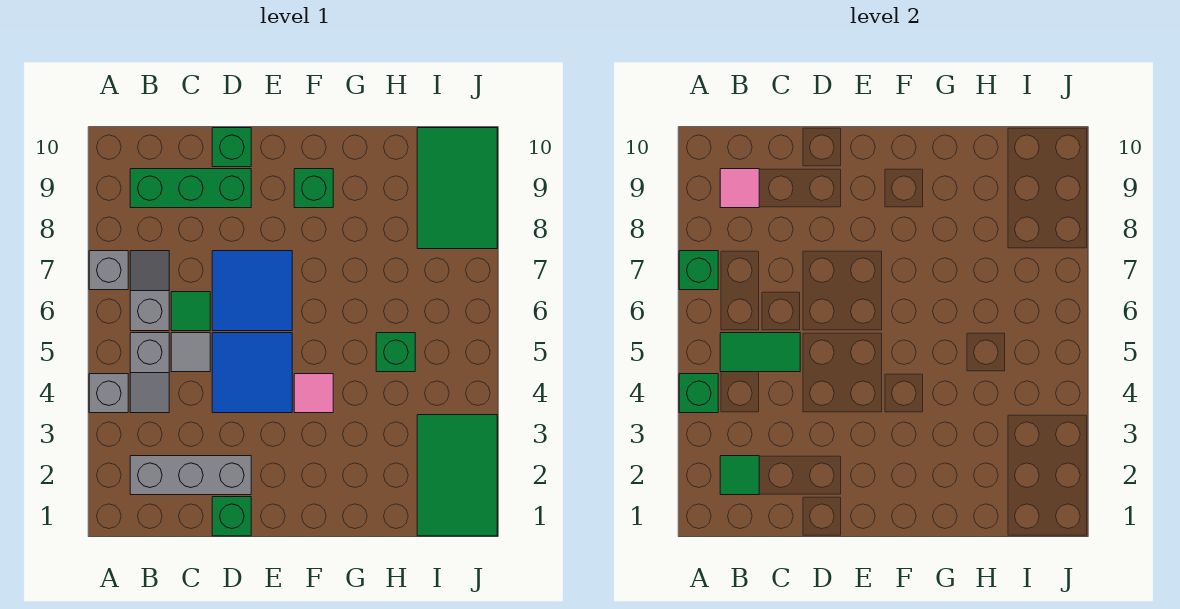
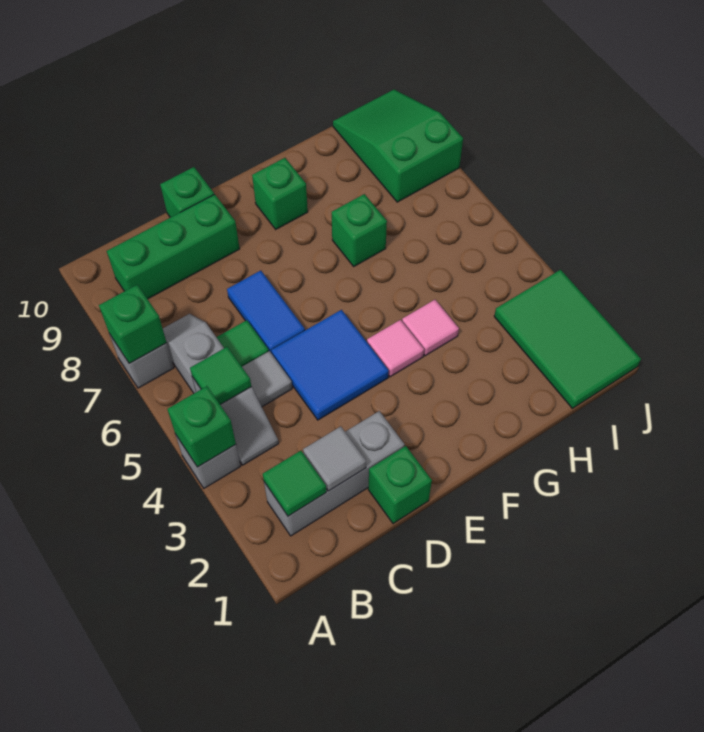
green 1x2 tile [720,333,800,372] -> green 1x1 tile [190,347,251,405]
pink 1x1 tile [720,169,759,208] -> pink 1x1 tile moved to [402,300,459,356]
none -> grey 1x1 tile [303,426,366,491]
blue 2x2 tile [212,251,292,331] -> blue 1x2 tile [227,270,305,353]
green 1x1 brick [376,333,415,372] -> green 1x1 brick moved to [332,194,387,266]
green 2x3 tile [417,128,497,249] -> green 2x3 slope [333,89,463,202]

